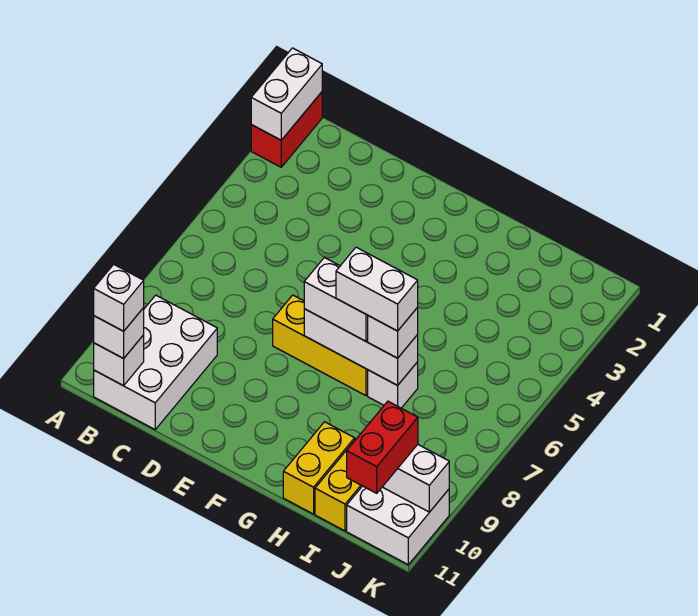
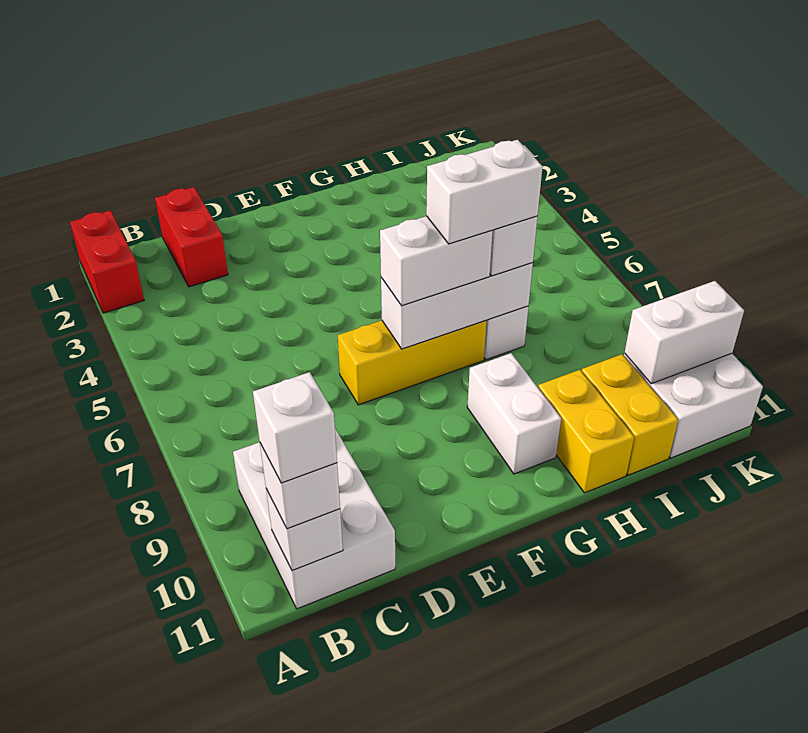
white 1x2 brick [251,48,322,140] -> white 1x2 brick moved to [467,353,561,474]
red 1x2 brick [347,401,418,493] -> red 1x2 brick moved to [155,187,228,287]

